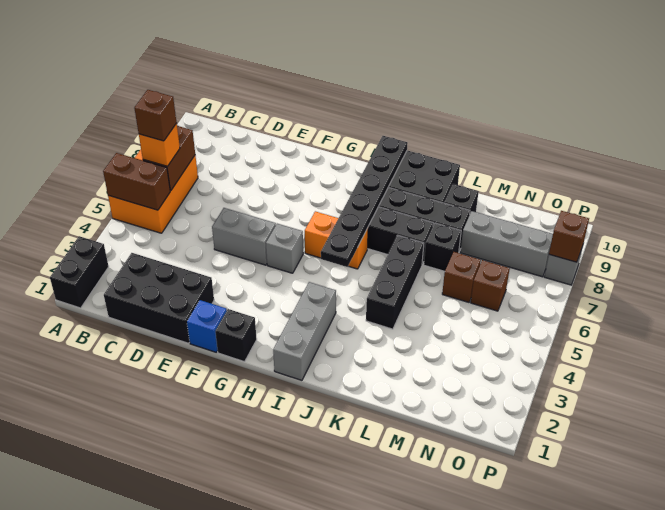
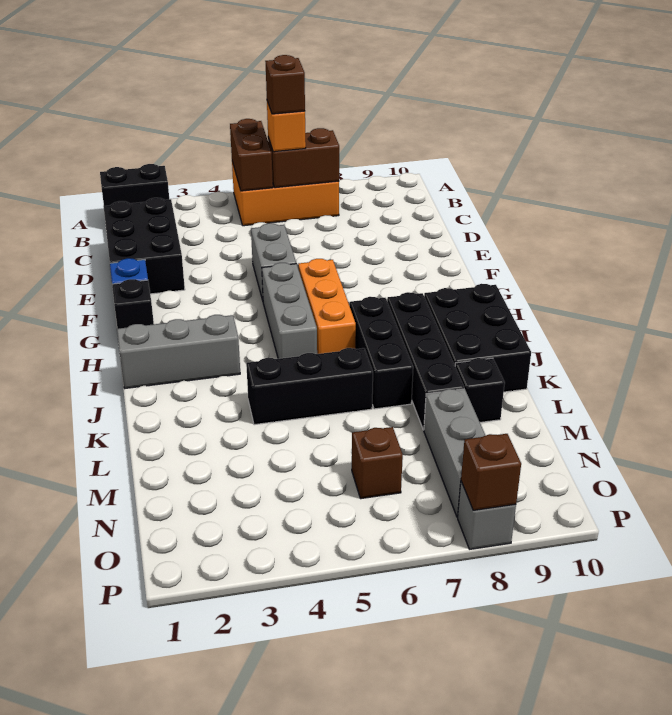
grey 1x1 brick [266,224,303,273] -> grey 1x3 brick [262,263,317,359]
orange 1x2 brick [305,211,368,269] -> orange 1x3 brick [298,259,356,354]
black 1x6 plate [321,136,408,267] -> none
black 1x1 brick [424,223,461,271] -> none
brown 1x1 brick [442,252,481,302] -> none

